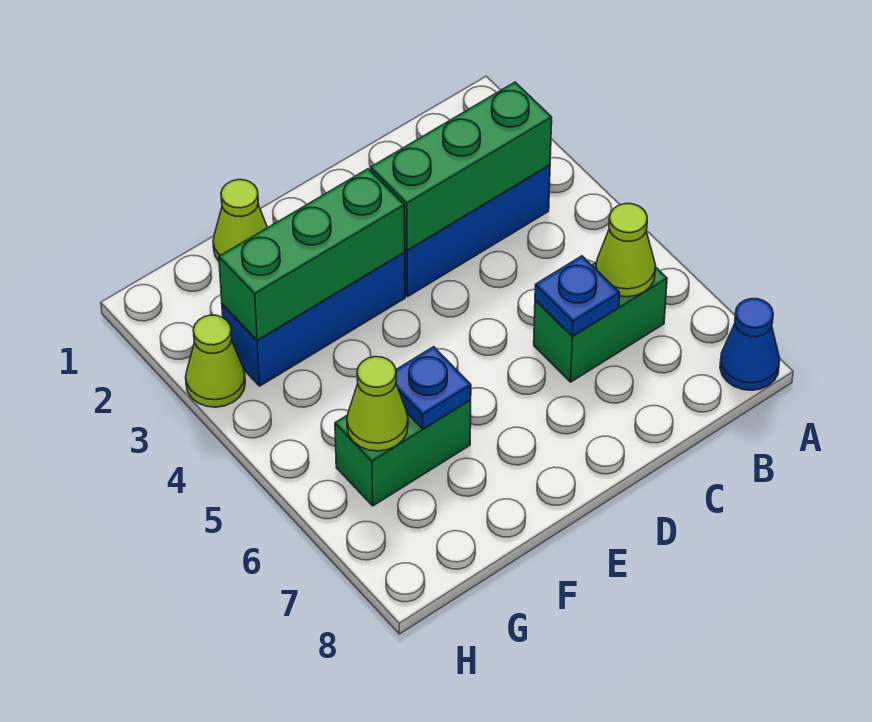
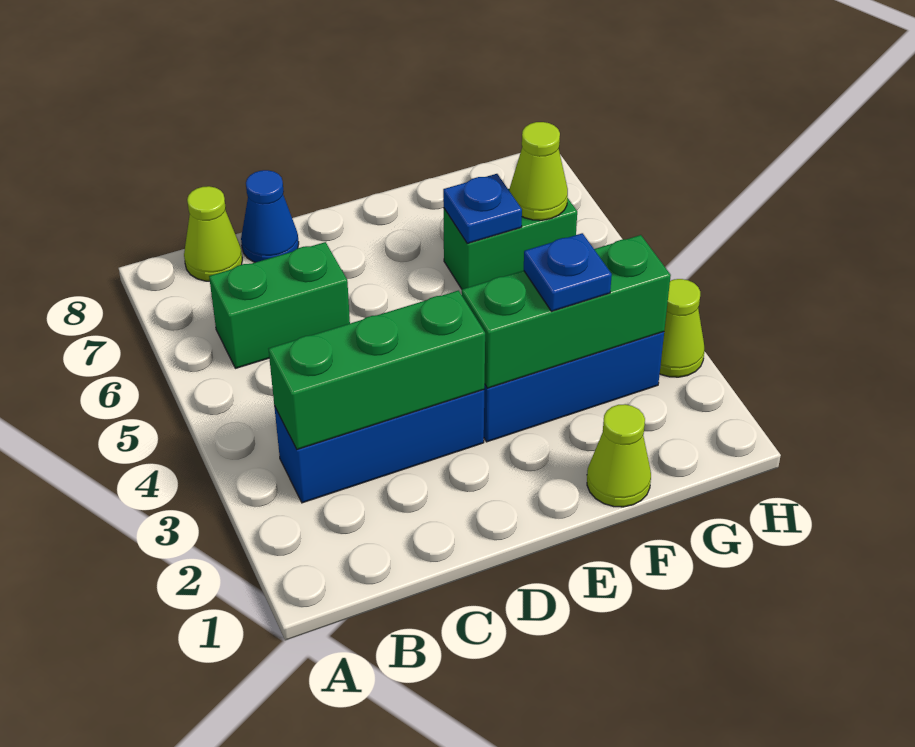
blue 1x1 cone [720,299,780,390] -> blue 1x1 cone moved to [241,170,299,262]
lime 1x1 cone [596,204,656,297] -> lime 1x1 cone moved to [184,186,242,281]
blue 1x1 plate [535,256,620,336] -> blue 1x1 plate moved to [524,233,612,311]

